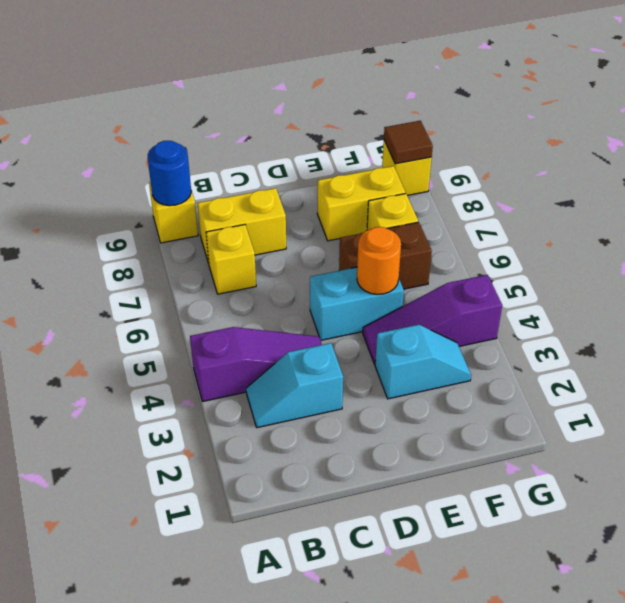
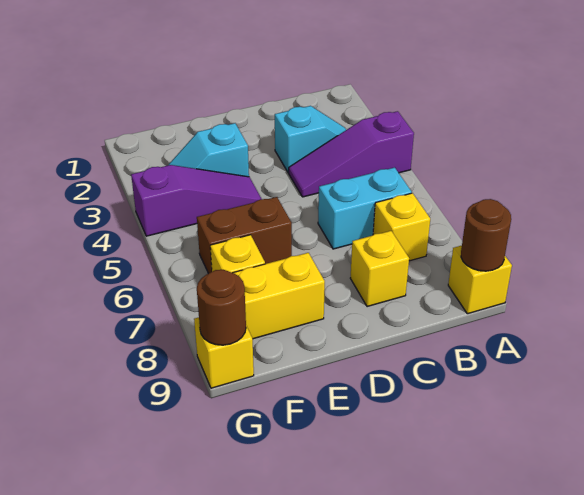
blue 1x1 round brick [148,141,191,206] -> brown 1x1 round brick [461,199,511,271]
yellow 1x2 brick [197,188,286,263] -> yellow 1x1 brick [350,231,409,307]
cyan 1x2 brick [310,267,404,340] -> cyan 1x2 brick moved to [318,167,412,249]
orange 1x1 round brick [357,227,401,295] -> none
brown 1x1 tile [384,121,433,164] -> brown 1x1 round brick [197,270,246,345]

